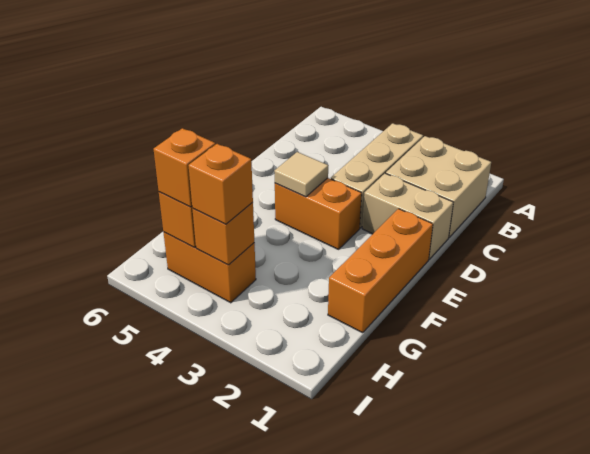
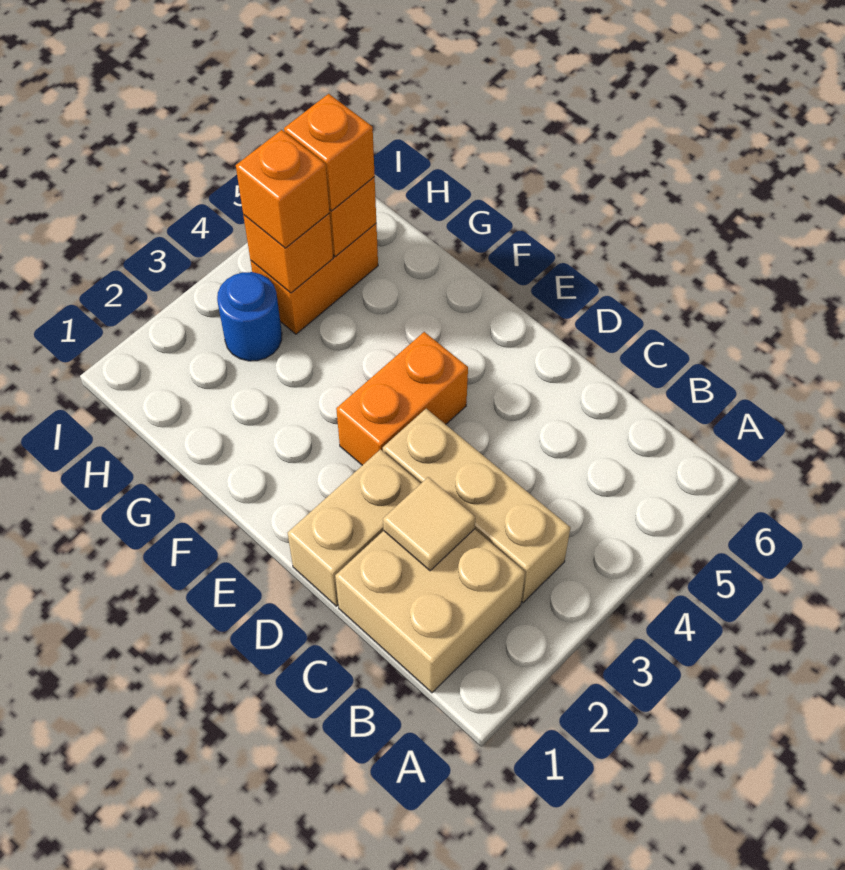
orange 1x3 brick [328,209,433,333] -> none
tan 1x1 tile [274,152,328,197] -> tan 1x1 tile moved to [383,477,476,571]
none -> blue 1x1 round brick [217,272,282,361]

